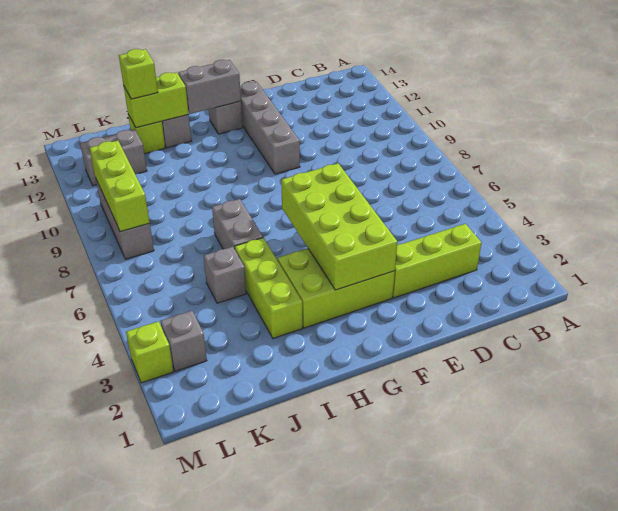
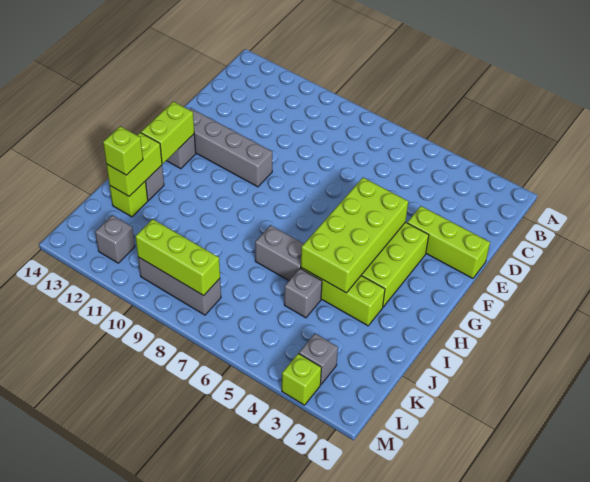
lime 1x3 brick [393,224,481,298] -> lime 1x3 brick turned to [407,206,490,278]
lime 2x4 brick [281,163,397,290] -> lime 2x4 brick turned to [301,178,408,293]
grey 1x2 brick [178,60,241,114] -> lime 1x2 brick [141,102,194,164]
grey 1x2 brick [80,129,147,186] -> grey 1x1 brick [95,215,135,263]

